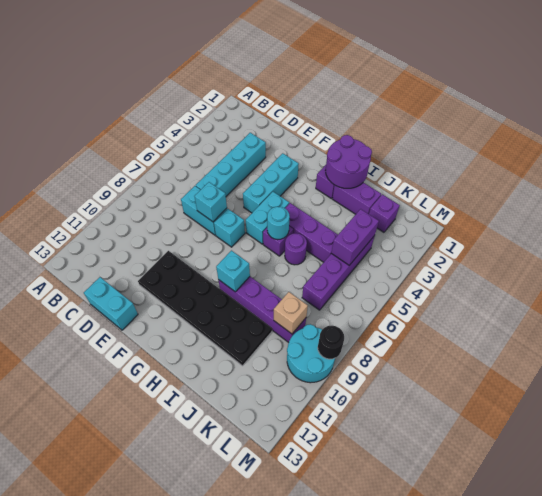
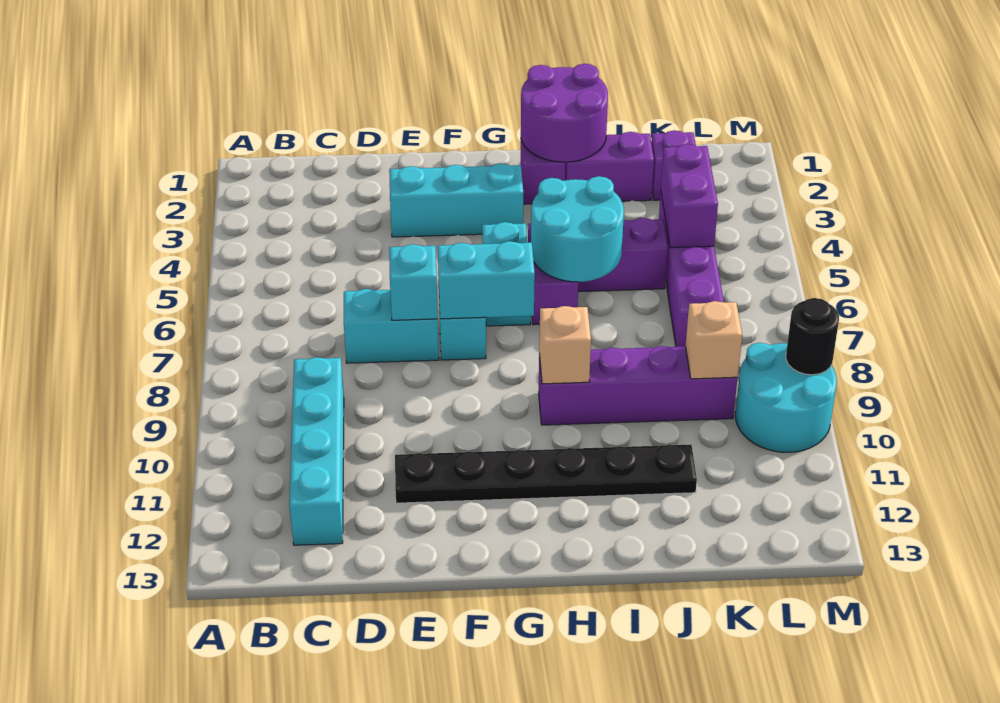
cyan 1x4 brick [196,133,266,196] -> cyan 1x4 brick moved to [289,357,344,545]
cyan 1x2 brick [84,277,138,330] -> cyan 1x2 brick moved to [438,241,535,319]
black 2x6 plate [138,251,272,366] -> black 1x6 plate [395,444,697,503]
cyan 1x3 brick [243,153,299,213] -> cyan 1x3 brick turned to [390,164,523,237]
cyan 1x1 round brick [267,207,290,240] -> cyan 2x2 round brick [531,176,624,282]
cyan 1x1 brick [216,251,250,292] -> tan 1x1 brick [539,306,591,384]
purple 1x1 round brick [285,233,307,265] -> none

